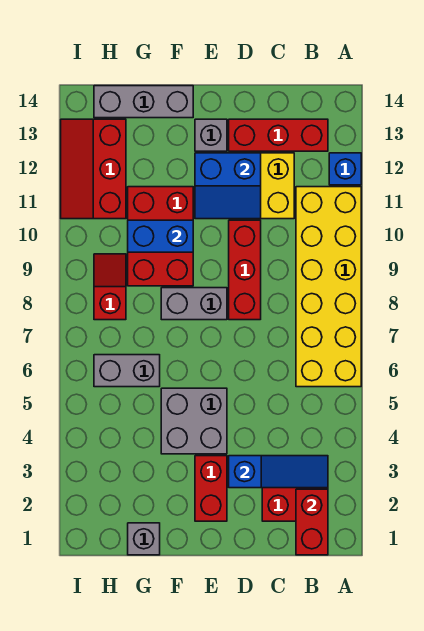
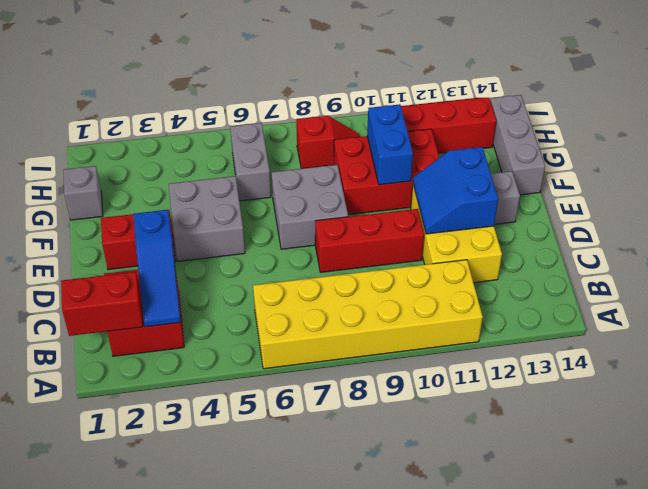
blue 1x1 brick [329,153,361,185] -> none
red 1x3 brick [229,119,328,151] -> none
grey 1x2 brick [161,288,227,320] -> grey 2x2 brick [272,165,348,249]

